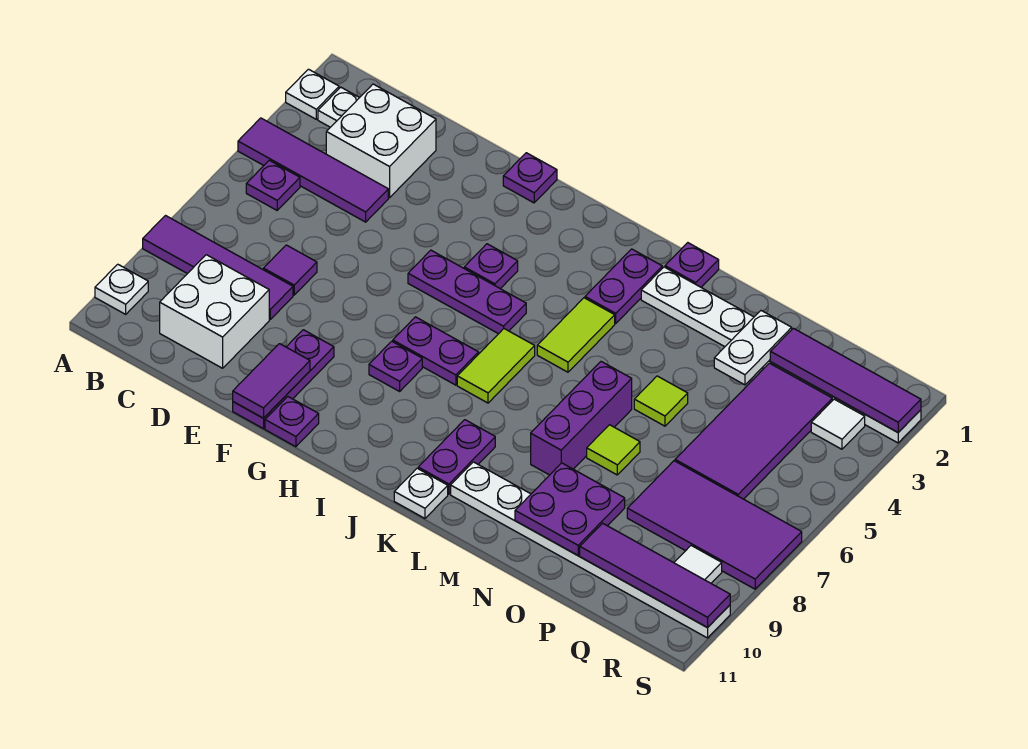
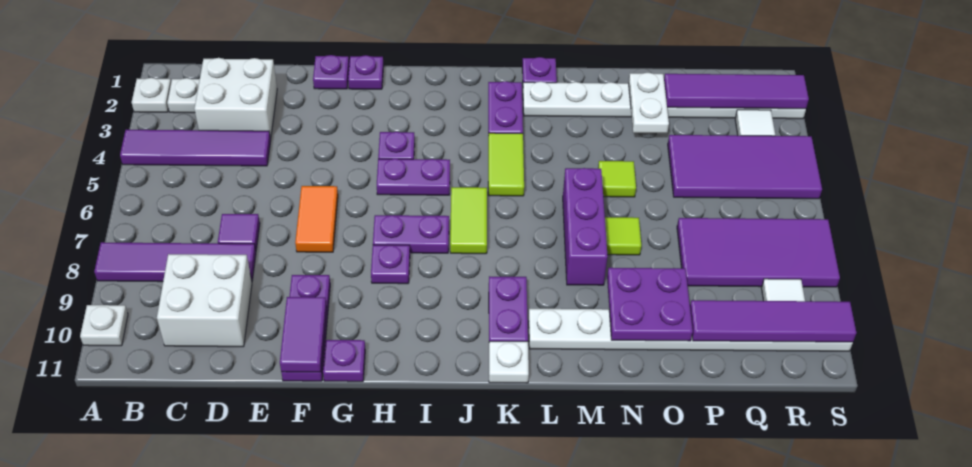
purple 1x1 plate [246,160,300,210] -> purple 1x1 plate moved to [313,55,349,89]
none -> orange 1x2 tile [295,186,338,252]
purple 1x3 plate [408,250,526,334] -> purple 1x2 plate [377,159,450,195]
purple 2x4 tile [675,363,832,499] -> purple 2x4 tile turned to [668,135,822,199]

